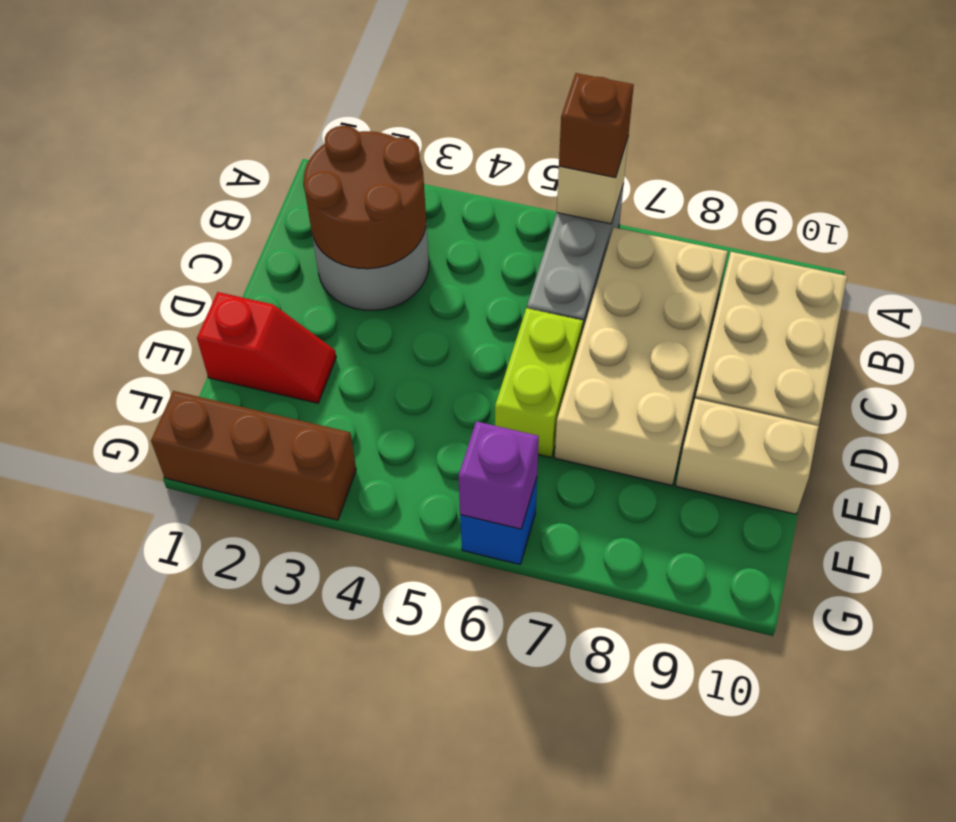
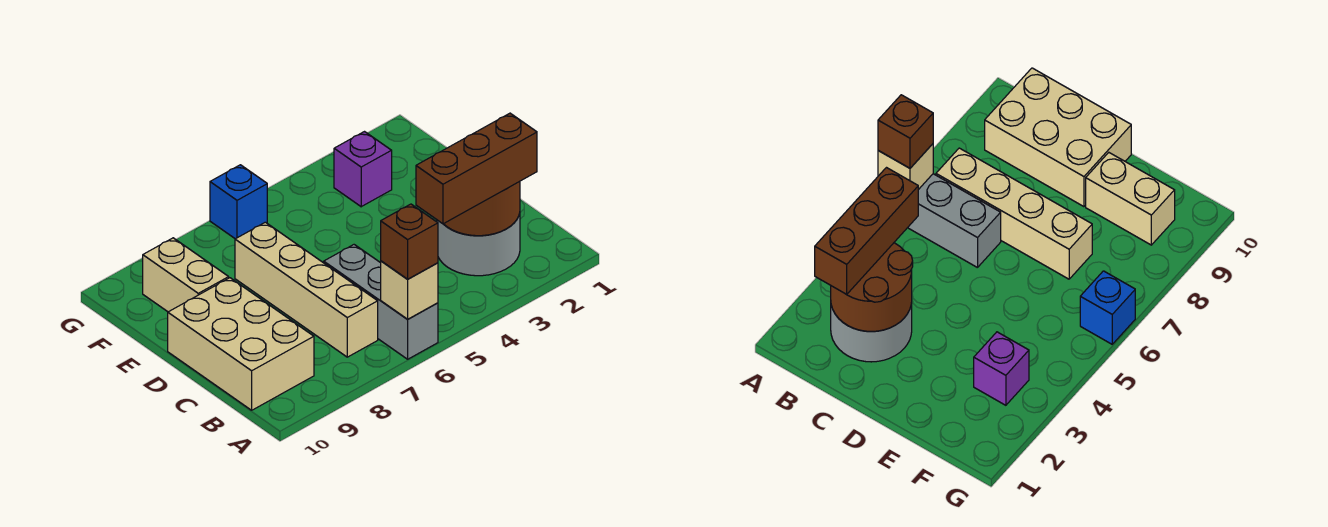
tan 2x4 brick [555,227,728,485] -> tan 1x4 brick [235,222,378,357]
lime 1x2 brick [495,308,583,457] -> none
red 1x2 slope [197,292,336,403] -> none
tan 1x2 brick [676,399,819,514] -> tan 1x2 brick turned to [143,238,229,312]
brown 1x3 brick [151,391,356,520] -> brown 1x3 brick moved to [416,113,537,224]
purple 1x1 brick [458,421,539,529] -> purple 1x1 brick moved to [334,132,392,207]

